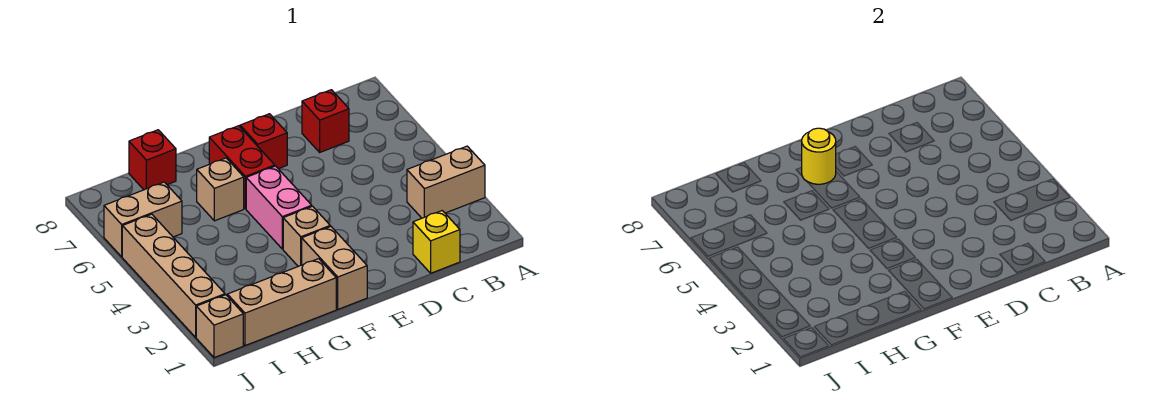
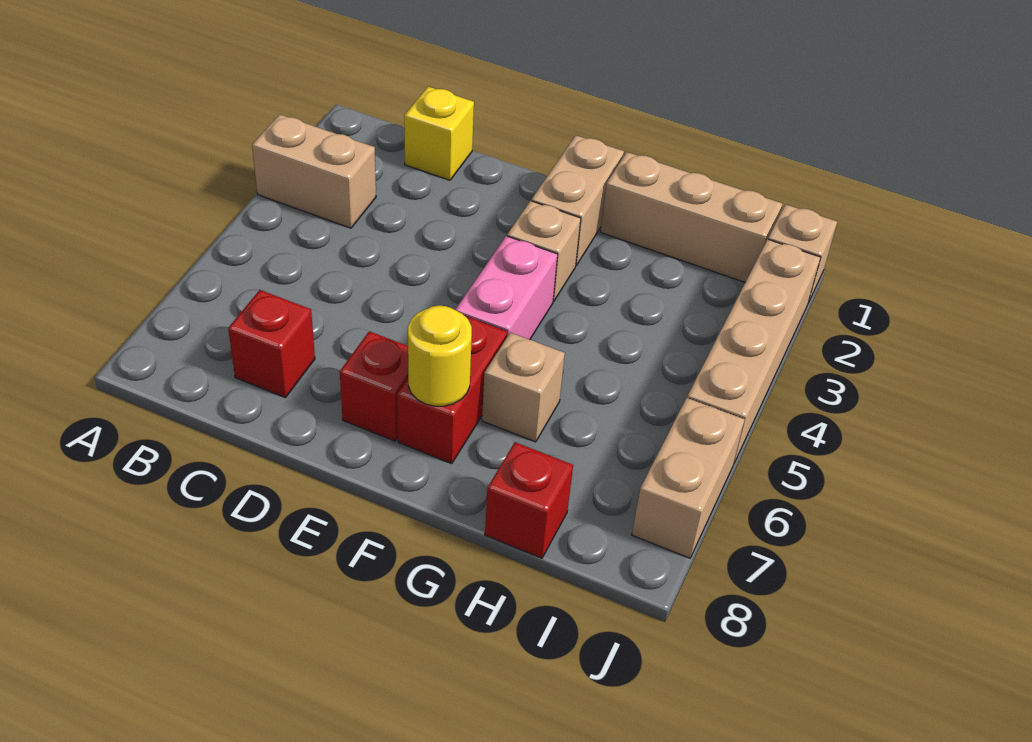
tan 1x2 brick [104,182,182,257] -> tan 1x2 brick turned to [632,398,745,558]

